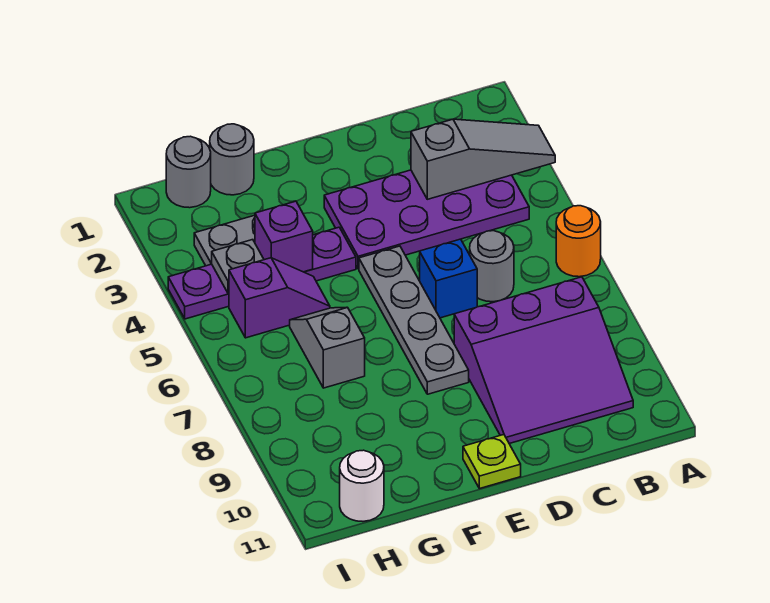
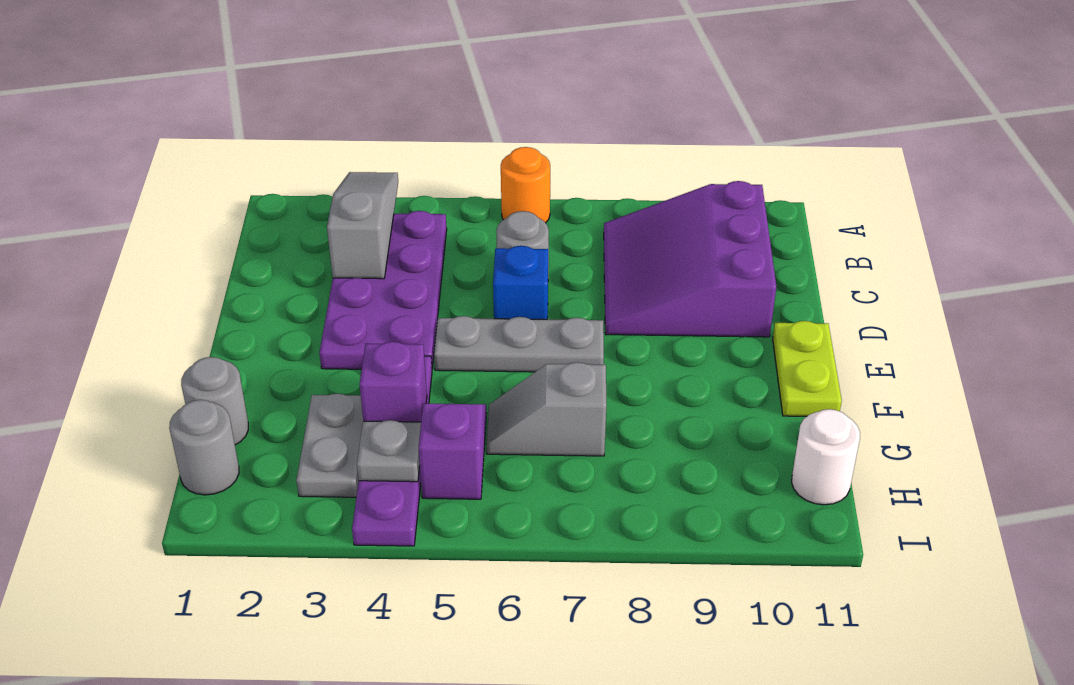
purple 3x3 slope [454,277,633,444] -> purple 3x3 slope turned to [604,181,776,337]
grey 1x4 plate [359,246,469,394] -> grey 1x3 plate [434,316,604,372]
lime 1x1 plate [463,435,521,489] -> lime 1x2 plate [773,321,842,416]

